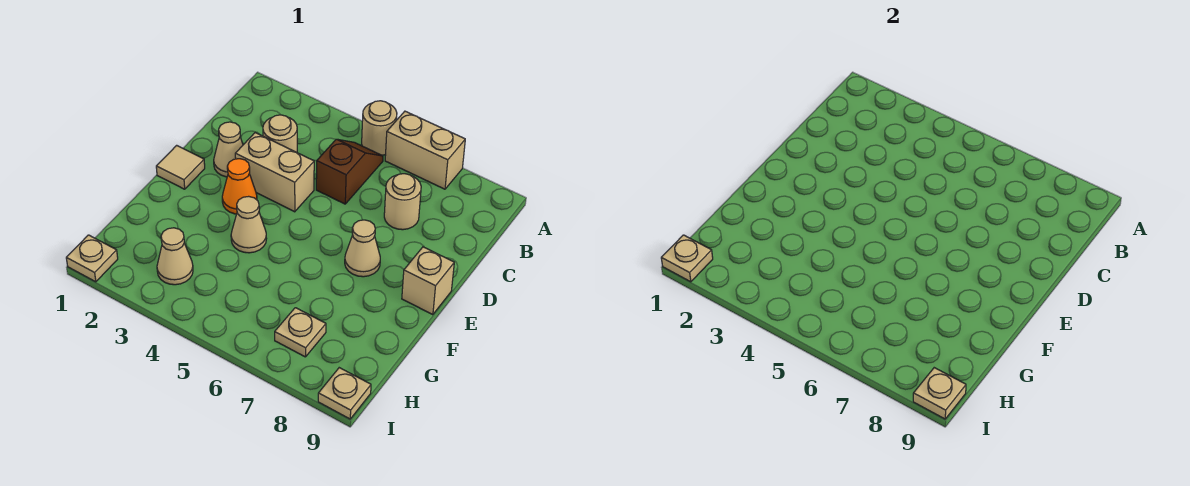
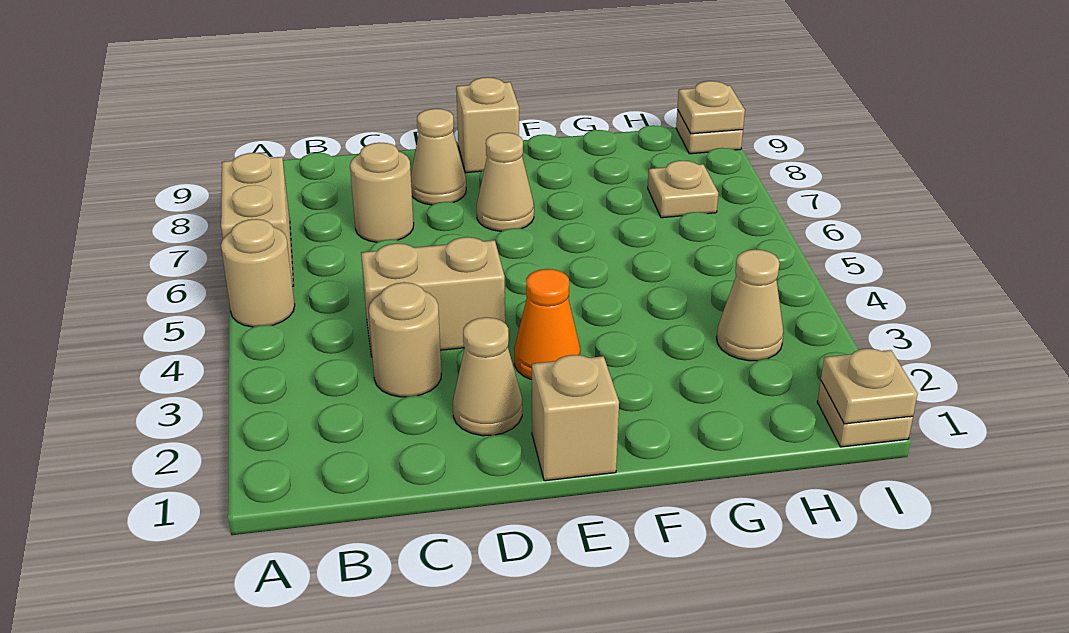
brown 1x2 slope [316,139,383,204] -> none
tan 1x2 brick [235,133,314,212] -> tan 1x2 brick turned to [361,237,505,357]
tan 1x1 tile [156,145,205,189] -> tan 1x1 brick [532,355,619,481]
tan 1x1 cone [231,196,267,253] -> tan 1x1 cone moved to [411,109,466,205]

